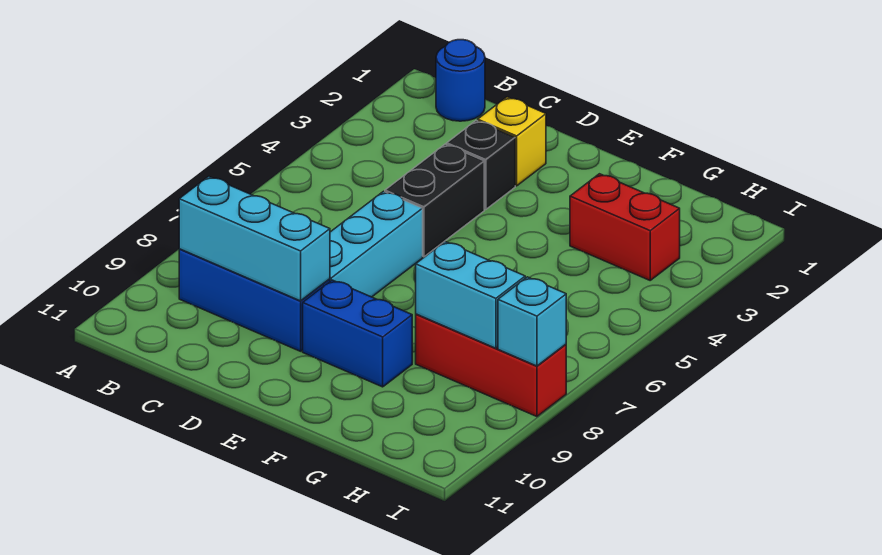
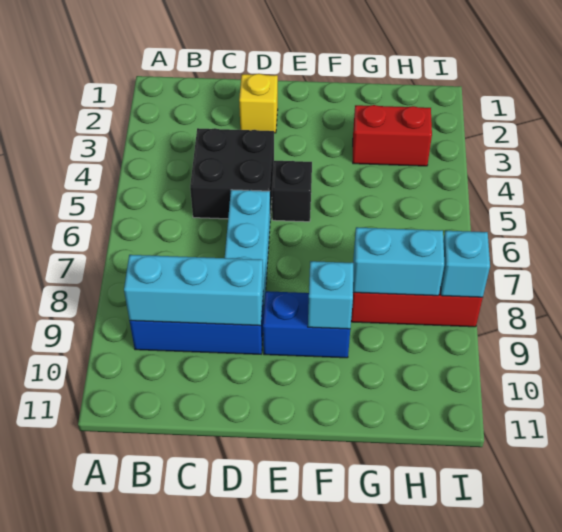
blue 1x1 round brick [436,40,485,121] -> none
black 1x1 brick [447,121,515,210] -> black 1x1 brick moved to [272,161,312,222]
black 1x2 brick [385,144,484,257] -> black 2x2 brick [190,128,274,219]
none -> cyan 1x1 brick [308,261,353,329]

